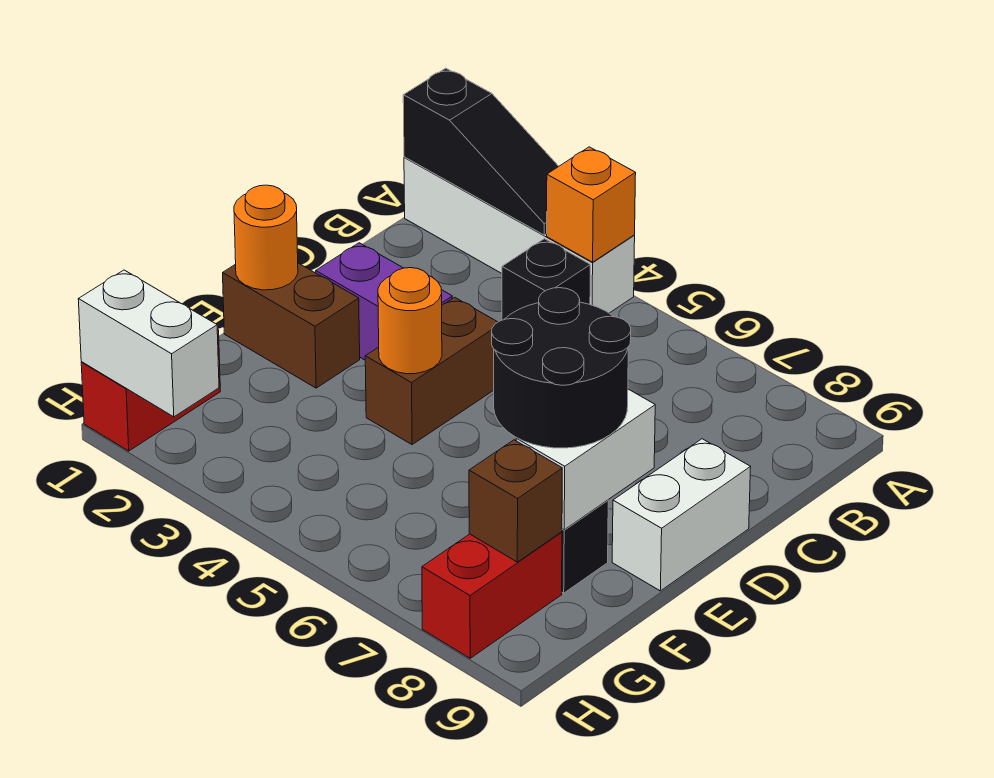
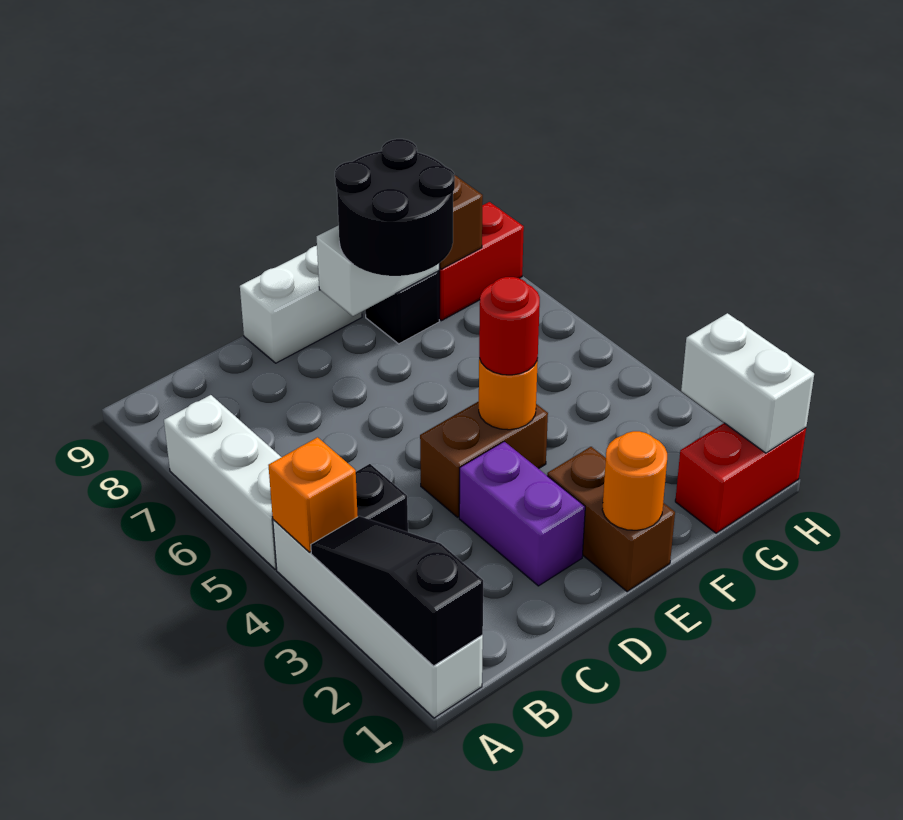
none -> white 1x3 brick [164,395,281,569]
none -> red 1x1 round brick [479,277,540,375]

